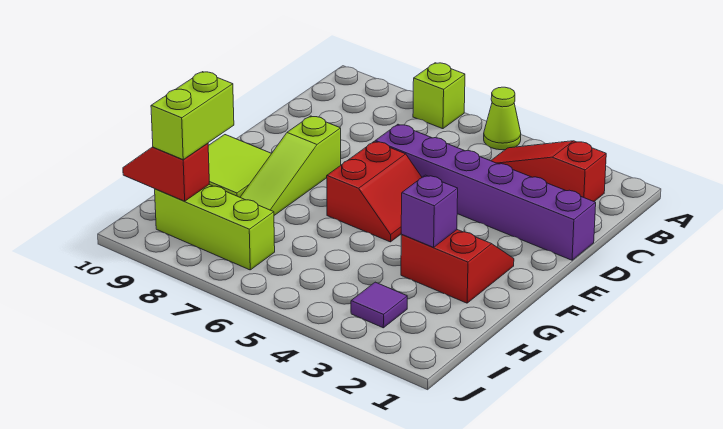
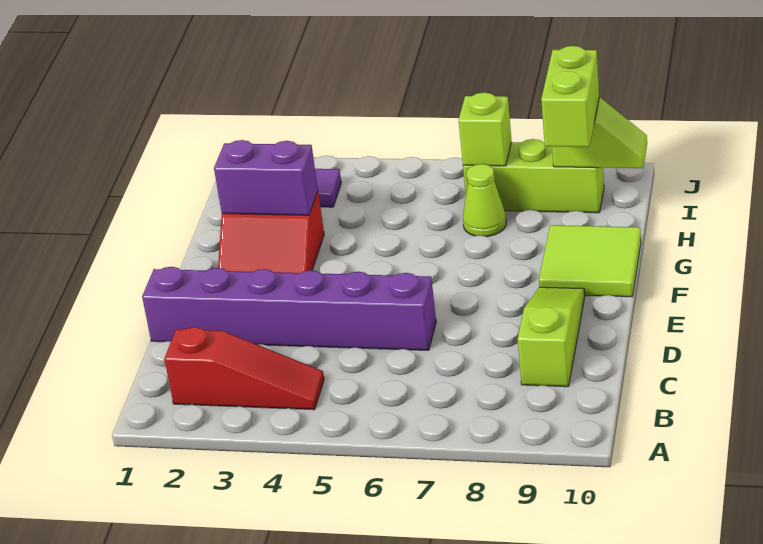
lime 1x1 cone [484,87,521,150] -> lime 1x1 cone moved to [463,164,506,237]
lime 1x1 brick [413,63,465,129] -> lime 1x1 brick moved to [459,92,512,166]
red 2x2 slope [327,141,422,242] -> none
lime 1x3 slope [240,116,341,215] -> lime 1x3 slope moved to [518,287,585,387]
purple 1x1 brick [401,175,458,247] -> purple 1x2 brick [214,140,318,215]
red 1x2 slope [123,143,209,201] -> lime 1x2 slope [552,97,647,168]

